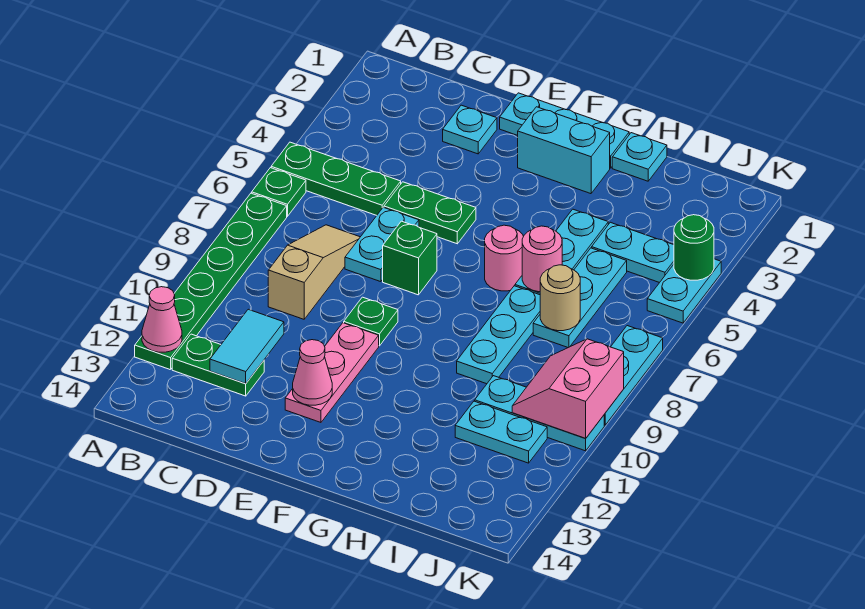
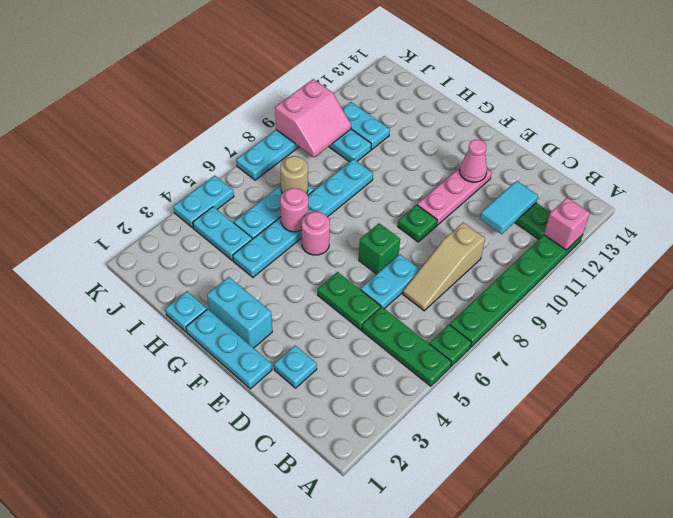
pink 1x1 cone [142,287,182,352] -> pink 1x1 brick [544,198,590,250]
green 1x1 round brick [674,215,714,280] -> none

